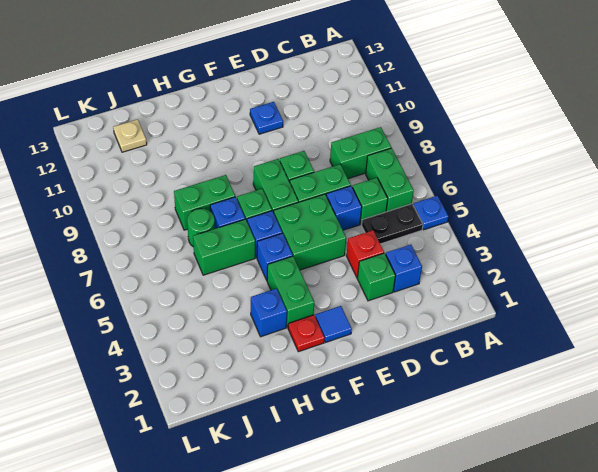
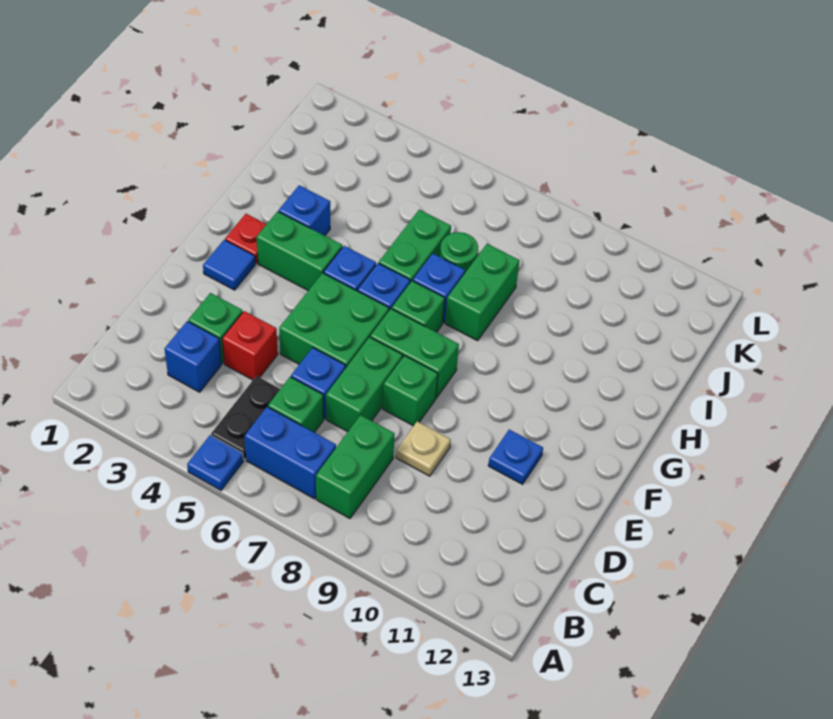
green 1x2 brick [366,148,414,212] -> blue 1x2 brick [245,407,336,499]
tan 1x1 plate [113,119,147,152] -> tan 1x1 plate moved to [396,421,451,476]

